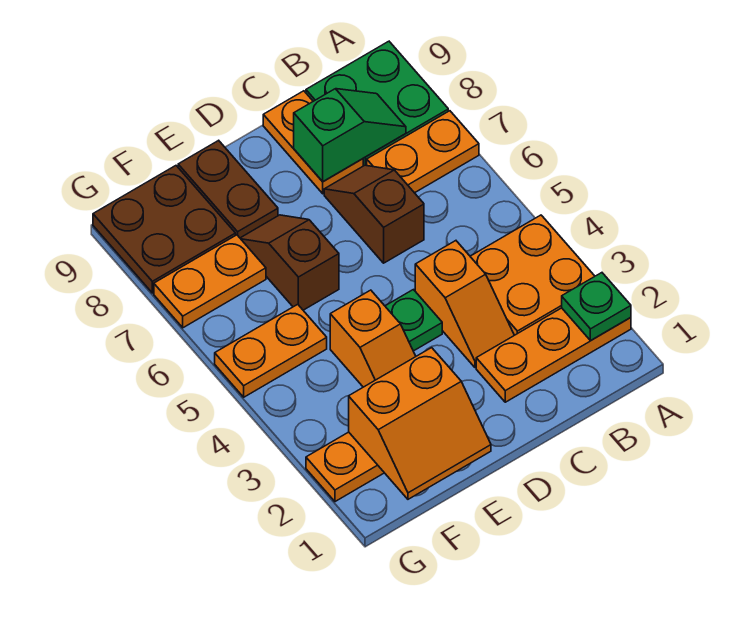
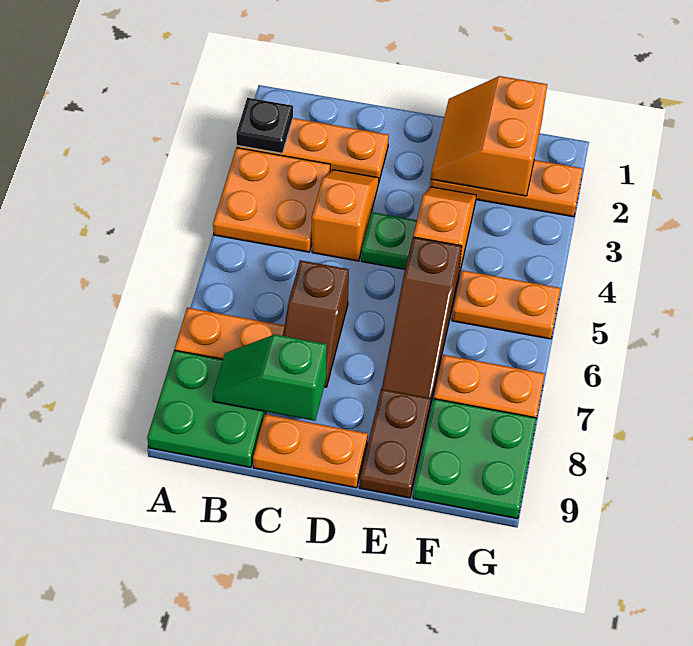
green 1x1 plate [562,273,631,341] -> black 1x1 plate [236,98,293,153]
orange 1x2 plate [263,91,363,194] -> orange 1x2 plate turned to [253,414,368,488]
orange 2x2 slope [349,348,491,499] -> orange 2x2 slope turned to [431,76,547,196]
brown 1x2 slope [240,215,339,310] -> brown 1x3 slope [382,237,462,405]
brown 2x2 plate [93,166,236,293] -> green 2x2 plate [413,399,537,519]

